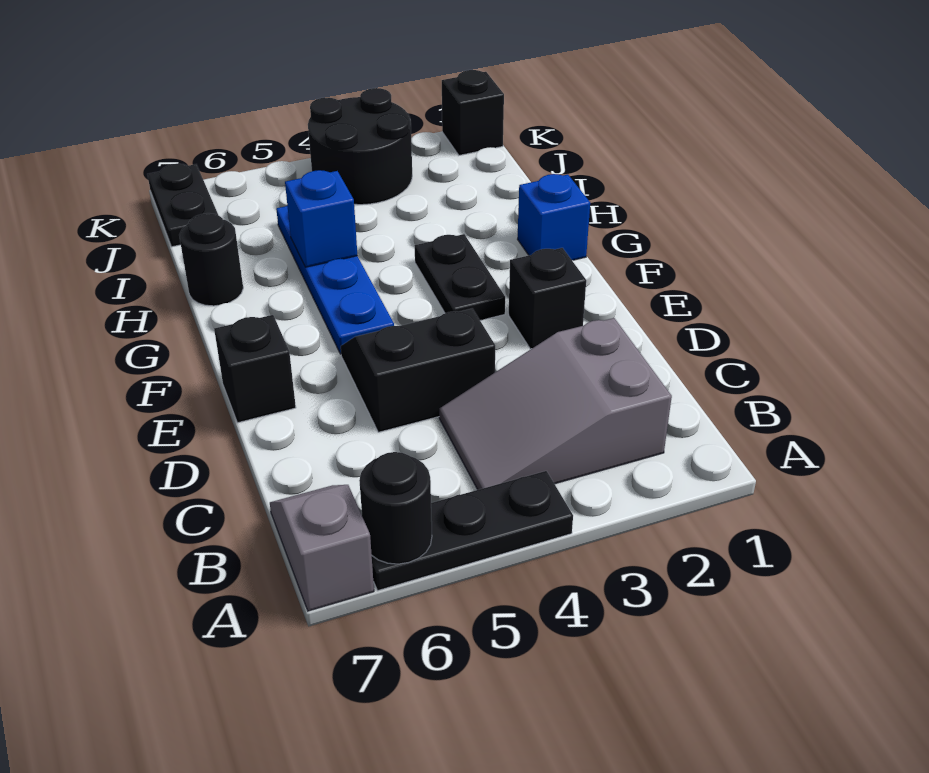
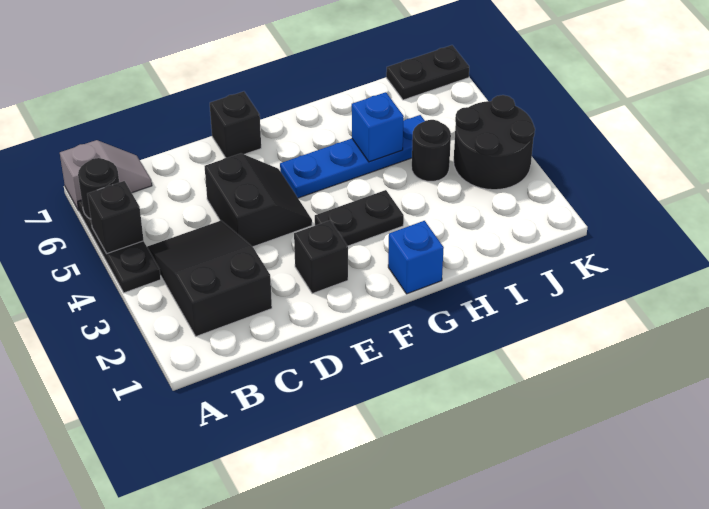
grey 2x3 slope [439,318,672,490] -> black 2x3 slope [147,221,272,336]
black 1x1 round brick [179,213,243,306] -> black 1x1 round brick moved to [412,120,451,181]
black 1x1 brick [442,70,504,155] -> black 1x1 brick moved to [87,181,144,253]

